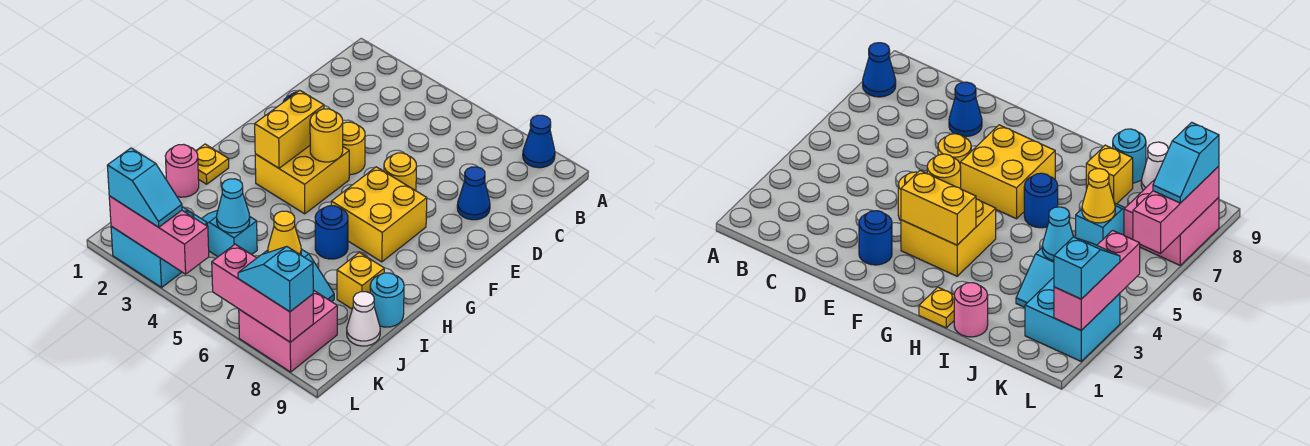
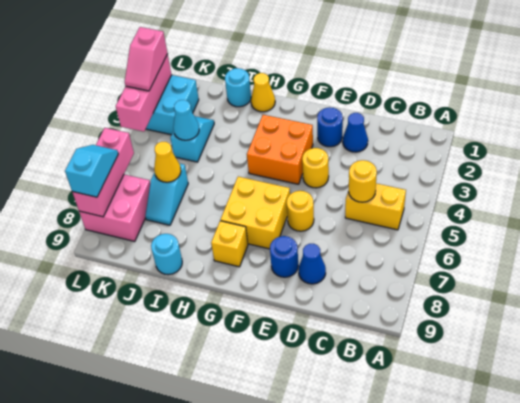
blue 1x1 cone [523,115,555,168] -> blue 1x1 cone moved to [343,113,368,152]
yellow 2x2 brick [255,146,349,214] -> orange 2x2 brick [247,115,313,184]
yellow 1x2 brick [255,91,324,168] -> yellow 1x2 brick moved to [345,183,406,230]
yellow 1x1 round brick [310,109,343,162] -> yellow 1x1 round brick moved to [349,160,377,202]
yellow 1x1 plate [196,144,229,184] -> yellow 1x1 cone [251,73,275,112]
blue 1x1 round brick [315,206,348,259] -> blue 1x1 round brick moved to [270,236,298,277]
pink 1x1 round brick [165,144,199,197] -> cyan 1x1 round brick [225,68,251,107]
yellow 1x1 brick [337,253,384,309] -> yellow 1x1 brick moved to [211,221,248,267]
white 1x1 cone [347,292,380,346] -> none
cyan 1x2 slope [107,148,182,227] -> pink 1x2 slope [125,27,168,91]

